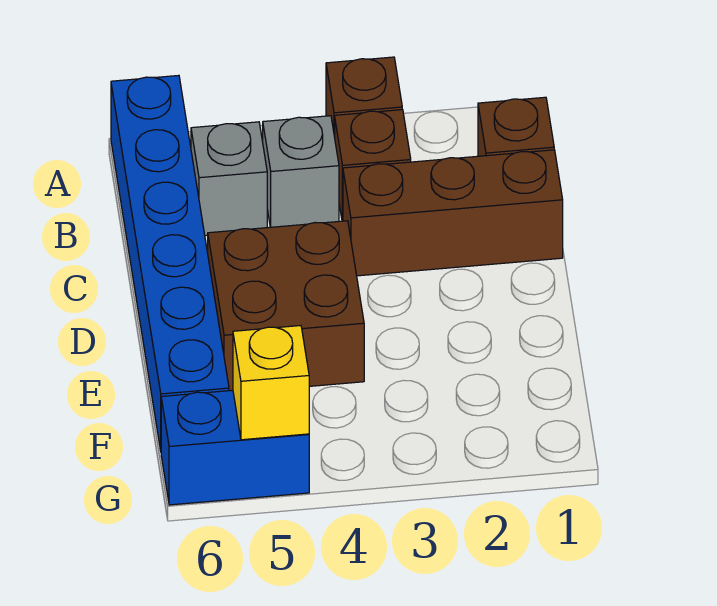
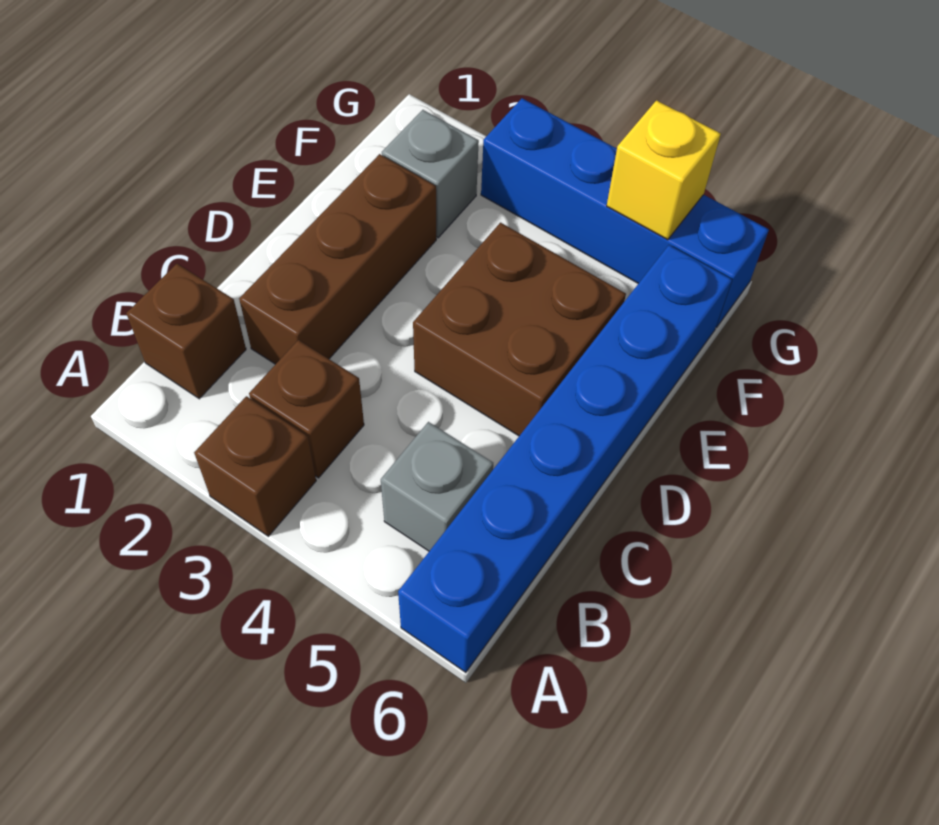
grey 1x1 brick [263,116,339,227] -> grey 1x1 brick moved to [382,110,479,238]
brown 1x3 brick [343,150,563,276] -> brown 1x3 brick turned to [239,154,436,364]
blue 1x2 brick [161,390,309,505] -> blue 1x4 brick [481,98,769,327]

